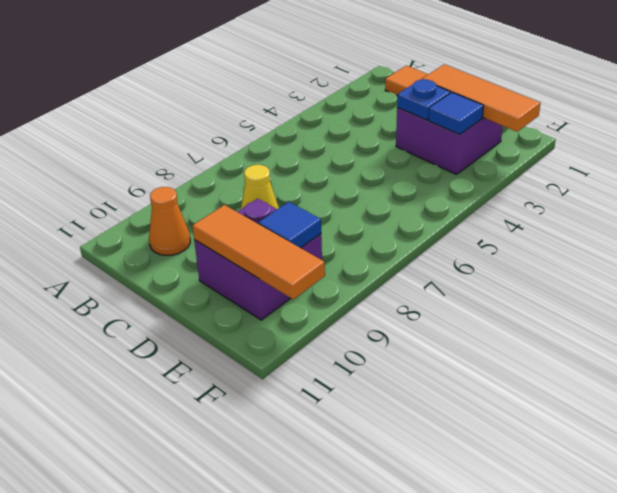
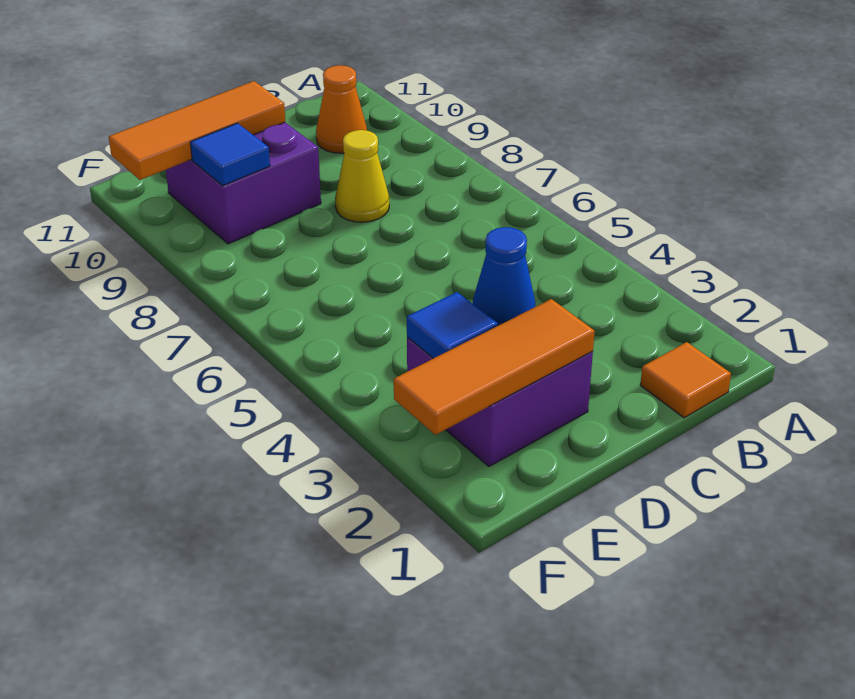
blue 1x1 plate [397,80,451,120] -> blue 1x1 cone [472,227,535,326]

